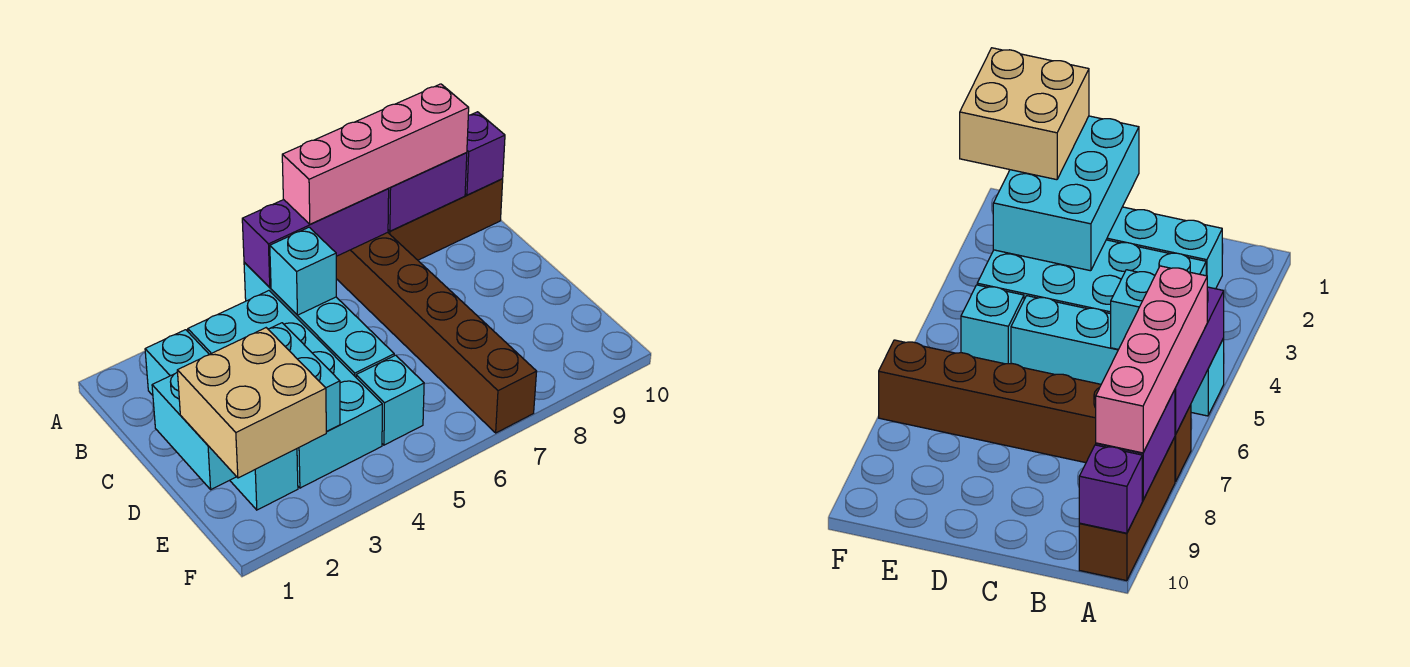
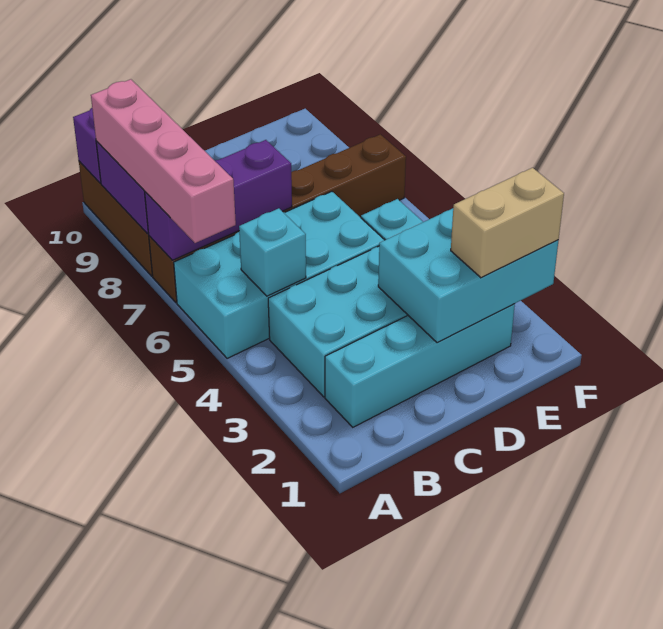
cyan 1x4 brick [244,263,394,377] -> cyan 2x4 brick [174,192,384,358]
purple 1x3 brick [242,189,389,287] -> purple 1x3 brick turned to [145,140,292,260]
cyan 2x3 brick [152,323,340,489] -> cyan 2x3 brick turned to [378,208,559,343]
tan 2x2 brick [177,328,326,478] -> tan 1x2 brick [451,168,564,278]

